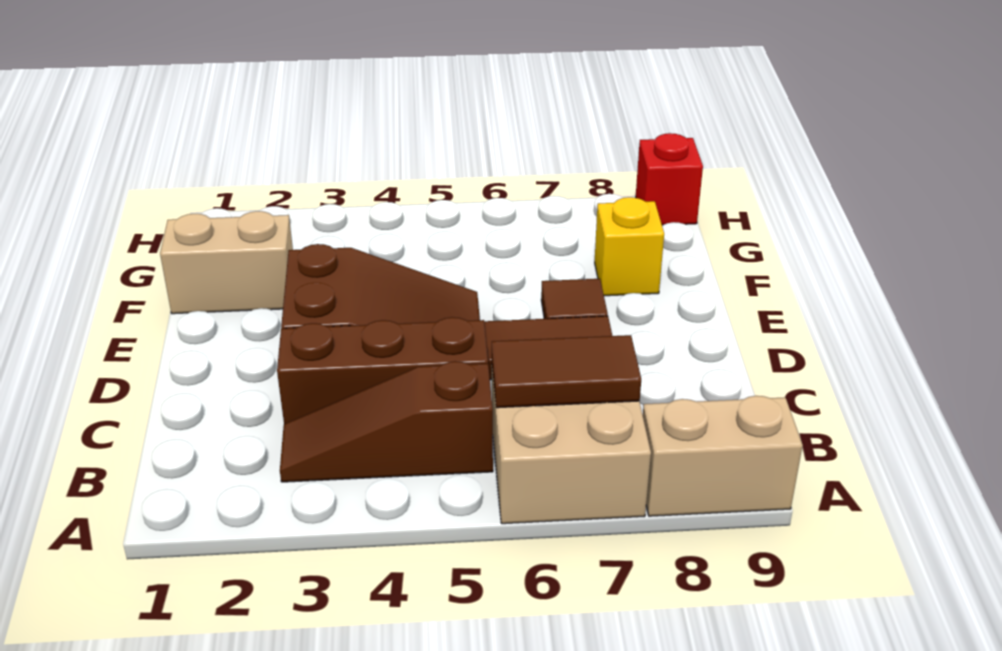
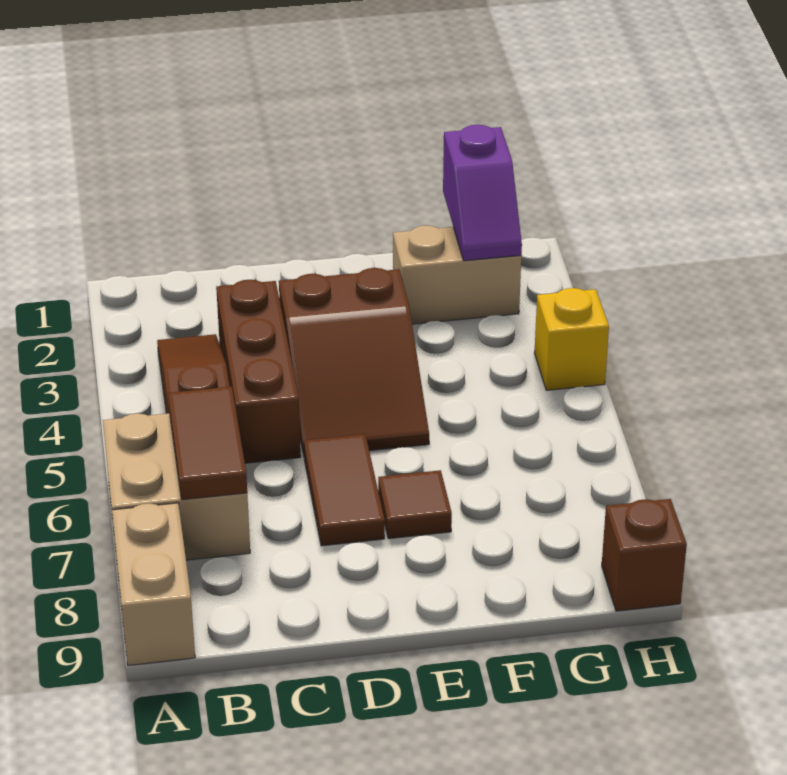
tan 1x2 brick [160,211,293,314] -> tan 1x2 brick turned to [393,226,521,324]
yellow 1x1 brick [595,197,664,296] -> yellow 1x1 brick moved to [534,288,609,390]
none -> purple 1x2 slope [443,125,522,261]
red 1x1 brick [636,133,703,225] -> brown 1x1 brick [602,499,687,611]

